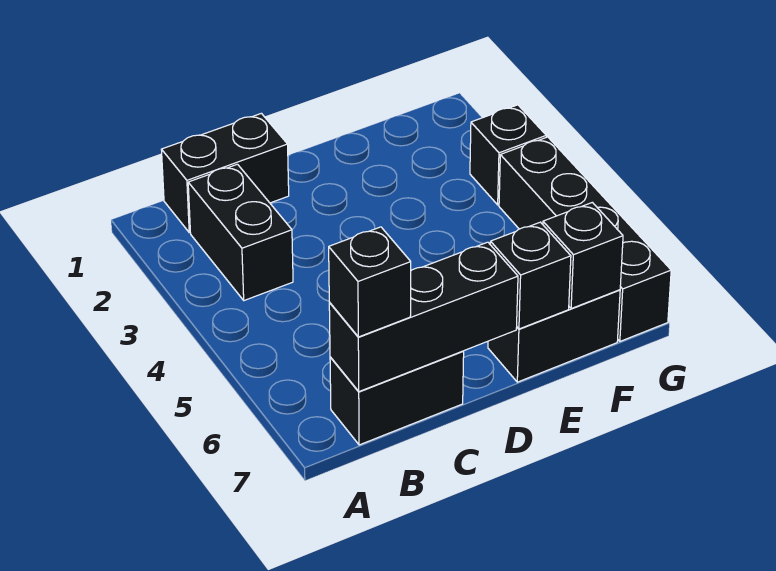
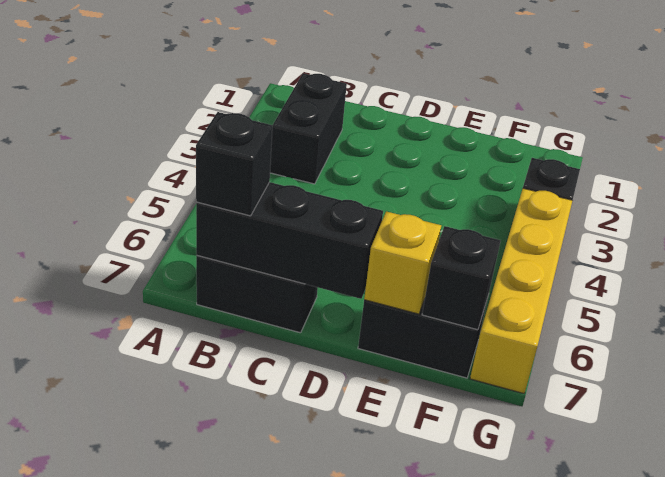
black 1x2 brick [161,113,289,233] -> none
black 1x1 brick [490,222,571,329] -> yellow 1x1 brick [364,211,441,314]
black 1x4 brick [499,137,671,341] -> yellow 1x4 brick [470,188,573,394]

